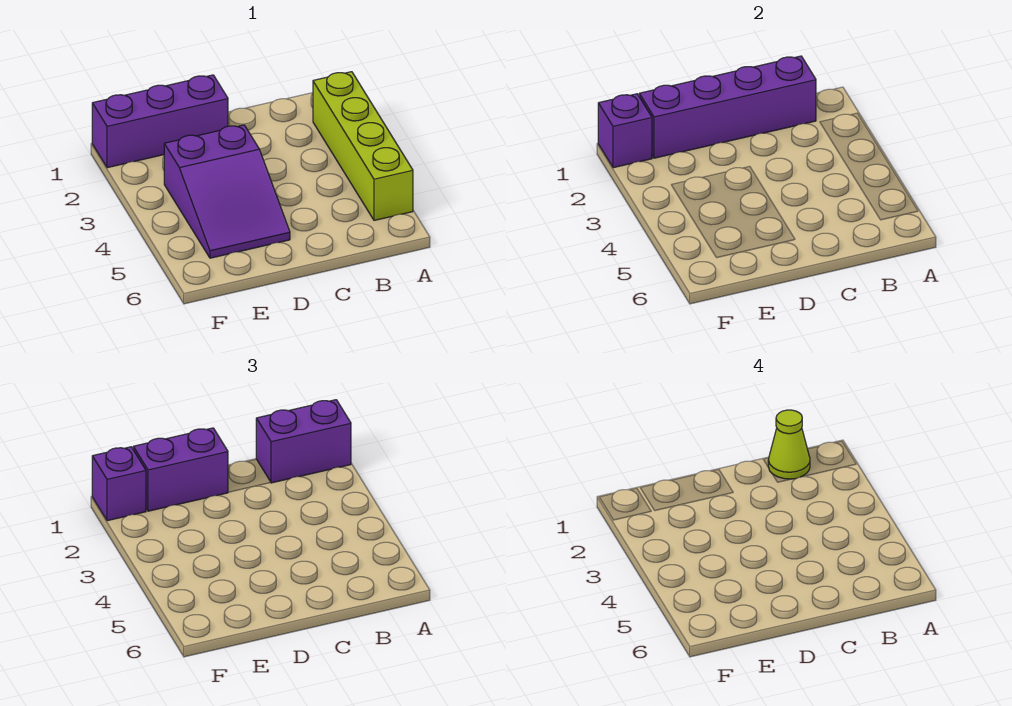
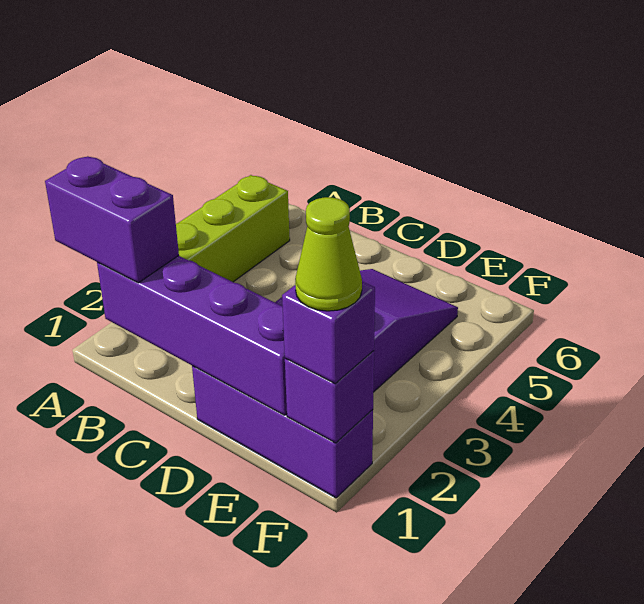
lime 1x1 cone [768,410,810,479] -> lime 1x1 cone moved to [295,197,362,311]
purple 1x2 brick [133,428,228,511] -> none

